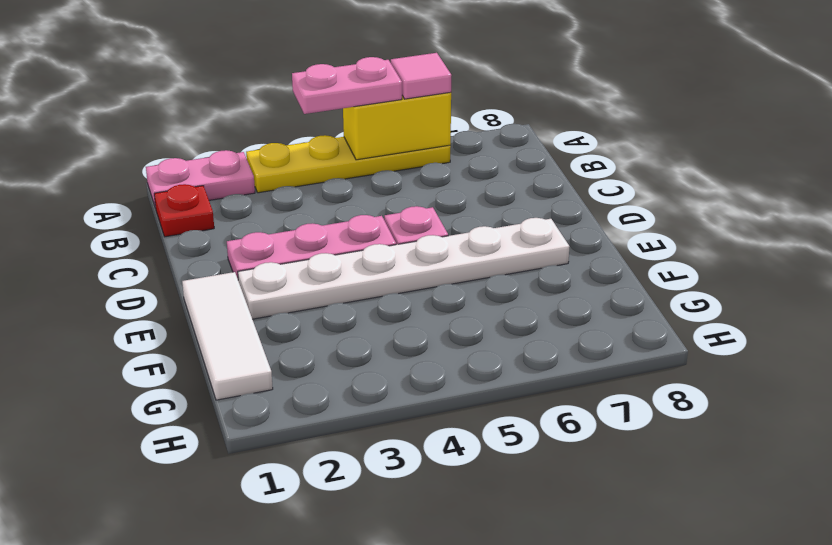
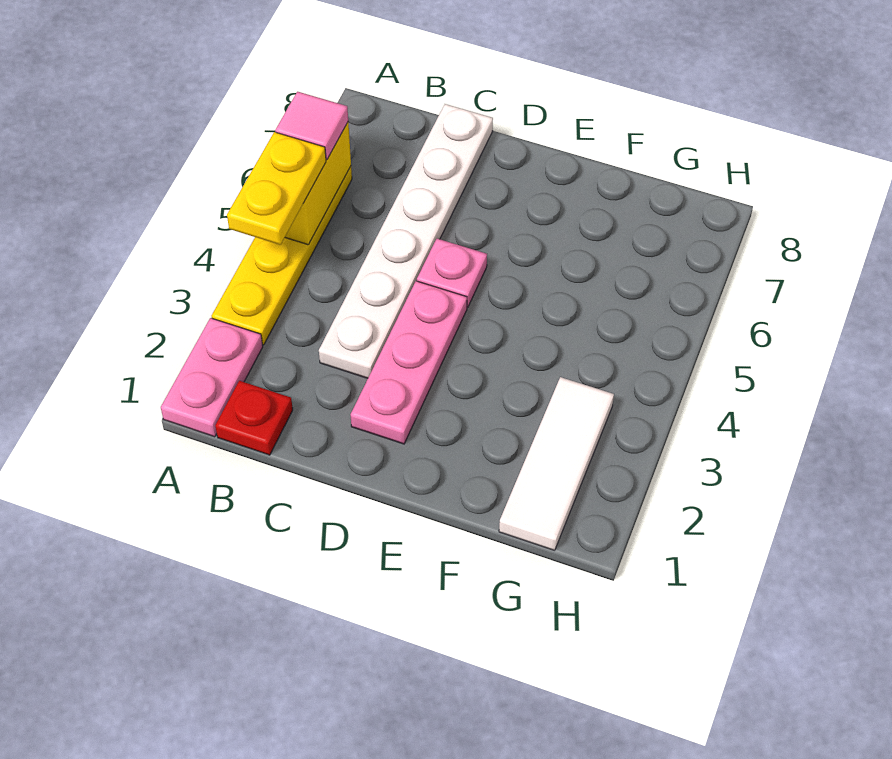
pink 1x2 plate [292,57,402,114] -> yellow 1x2 plate [227,132,326,245]
white 1x3 tile [182,272,273,400] -> white 1x3 tile turned to [499,377,614,550]
white 1x6 plate [238,218,570,319] -> white 1x6 plate moved to [319,104,493,378]

